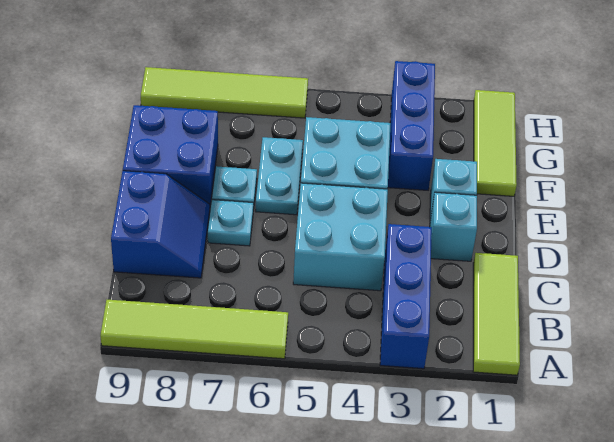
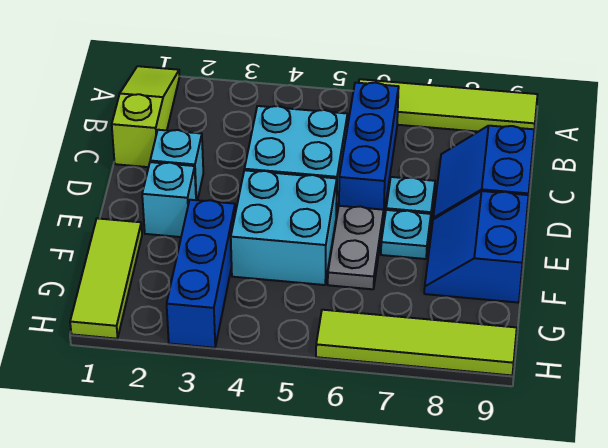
lime 1x3 tile [473,253,520,375] -> lime 1x3 slope [112,66,180,167]
blue 1x3 brick [380,224,432,369] -> blue 1x3 brick moved to [339,83,399,220]
cyan 1x2 plate [256,137,303,215] -> grey 1x2 plate [328,206,384,289]
blue 2x2 brick [123,105,218,205] -> blue 2x2 slope [424,191,529,303]

